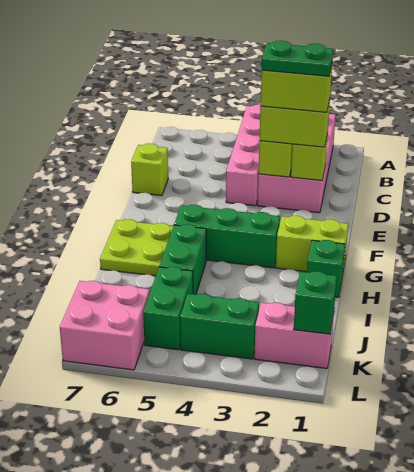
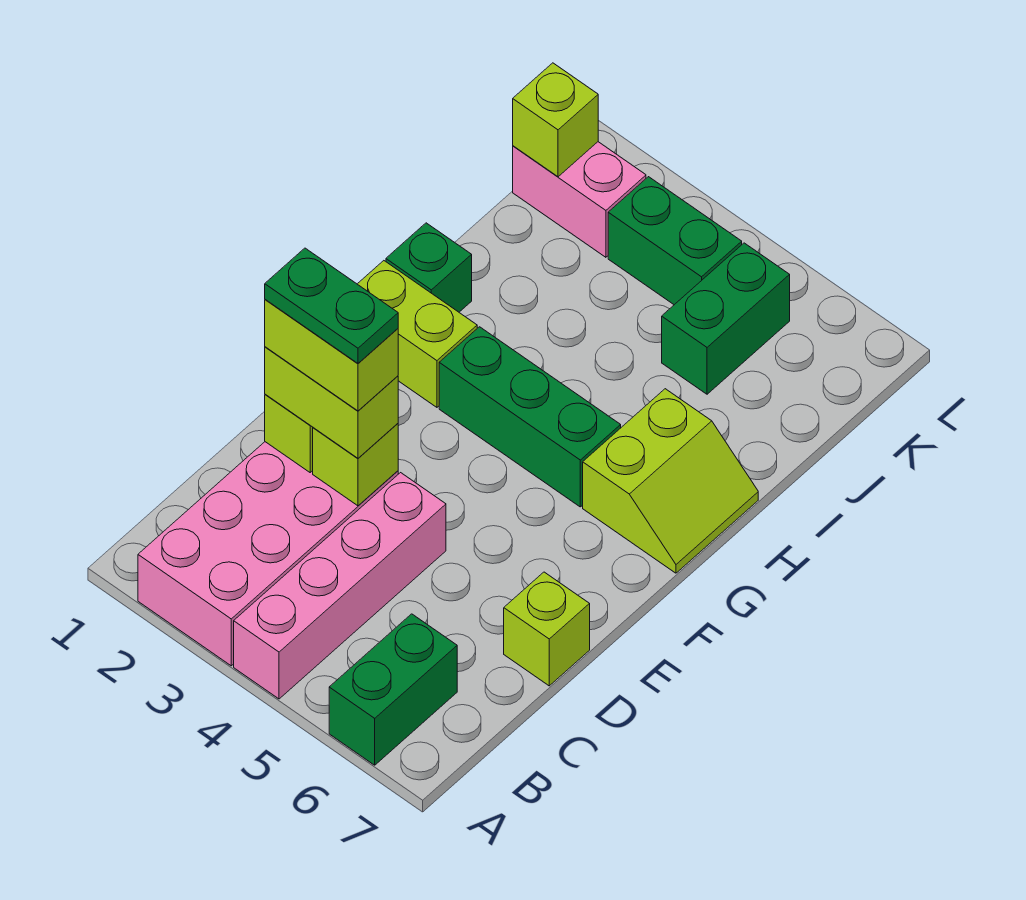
lime 2x2 plate [100,219,173,276] -> lime 2x2 slope [583,389,758,573]
green 1x2 brick [159,224,206,295] -> green 1x2 brick moved to [329,614,457,765]
green 1x1 brick [294,271,337,334] -> lime 1x1 brick [513,63,598,177]
pink 2x2 brick [60,281,150,370] -> none

